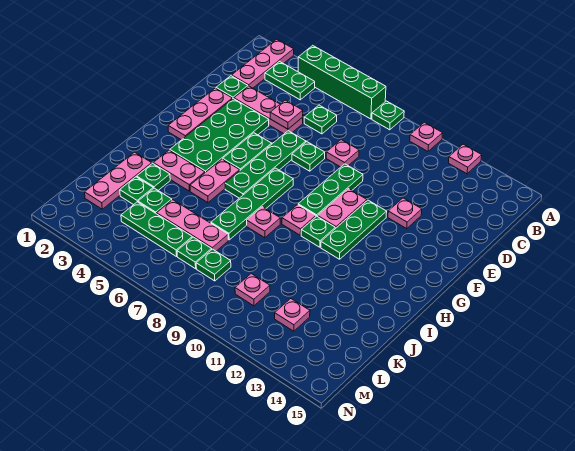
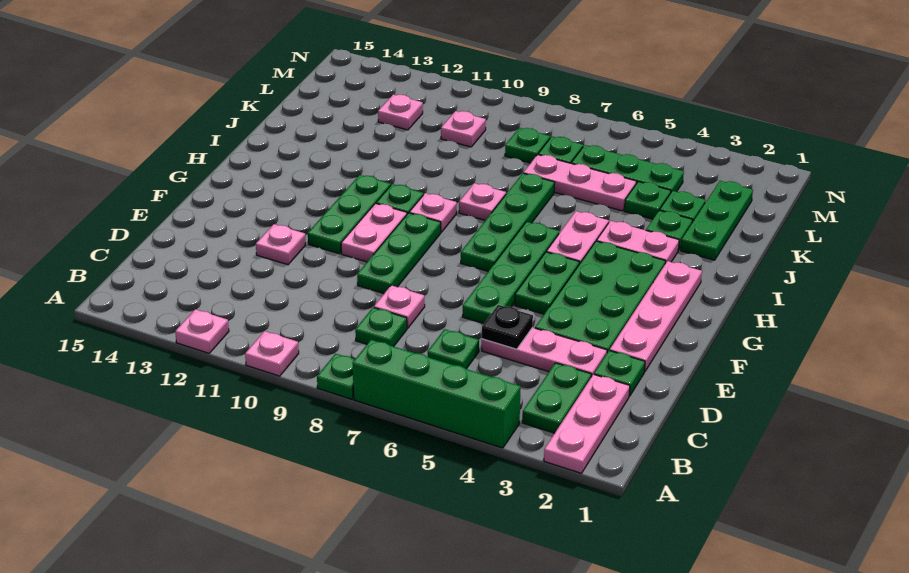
green 1x2 plate [265,62,315,100] -> green 1x2 plate turned to [522,363,591,433]
pink 1x1 plate [270,100,303,129] -> black 1x1 plate [482,305,533,349]
pink 1x3 plate [168,88,232,140] -> pink 1x4 plate [610,261,702,372]
green 1x1 plate [292,142,325,171] -> green 1x1 plate moved to [355,308,407,347]
pink 1x3 plate [85,152,152,209] -> green 1x3 plate [681,181,753,260]

